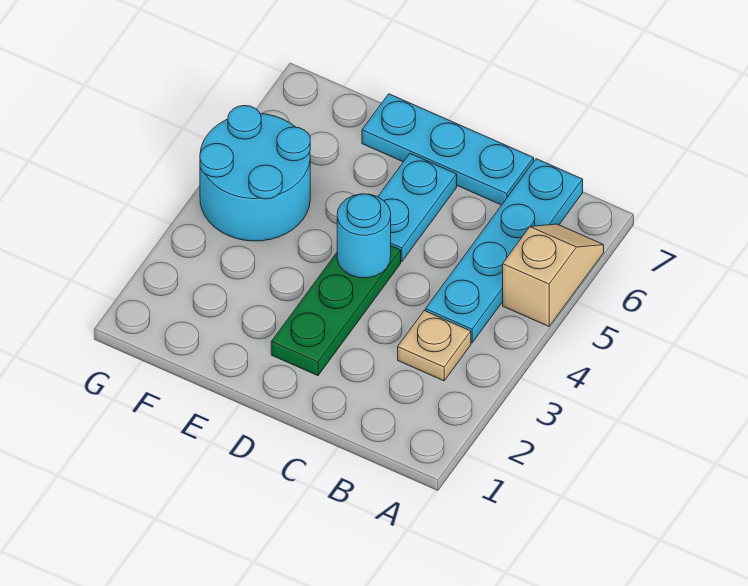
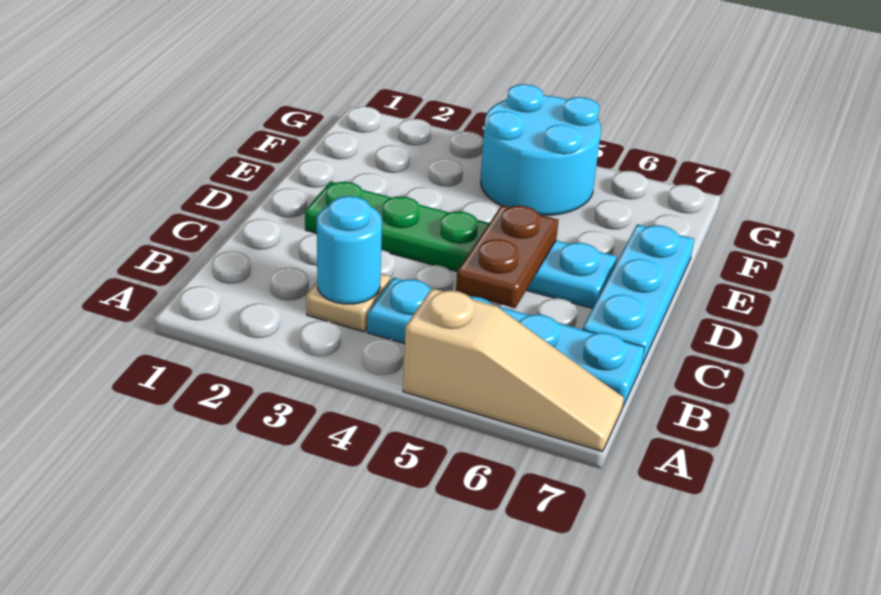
tan 1x2 slope [503,224,604,326] -> tan 1x3 slope [403,288,624,452]
none -> brown 1x2 plate [456,205,559,308]
cyan 1x1 round brick [337,194,391,278] -> cyan 1x1 round brick moved to [317,196,382,304]

